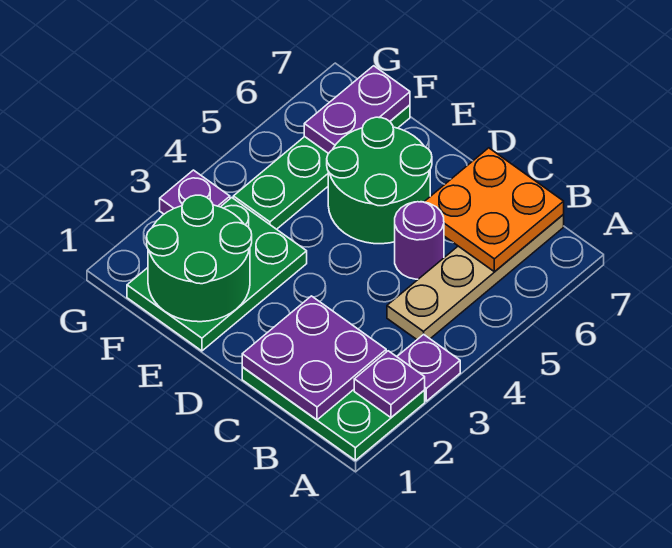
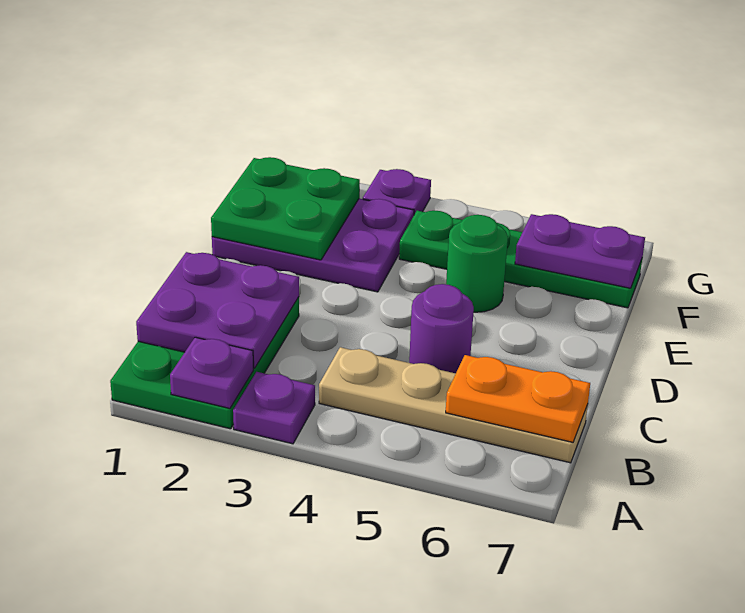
orange 2x2 plate [424,148,564,272] -> orange 1x2 plate [446,355,590,442]
green 2x2 round brick [327,117,432,244] -> green 1x1 round brick [446,215,508,312]
green 2x3 plate [127,198,307,351] -> purple 2x3 plate [212,199,414,292]
green 2x2 round brick [147,195,252,322] -> green 2x2 plate [211,157,360,260]

